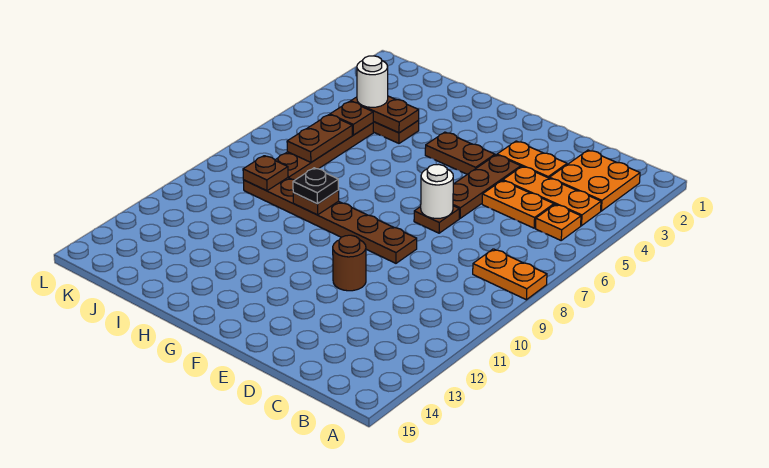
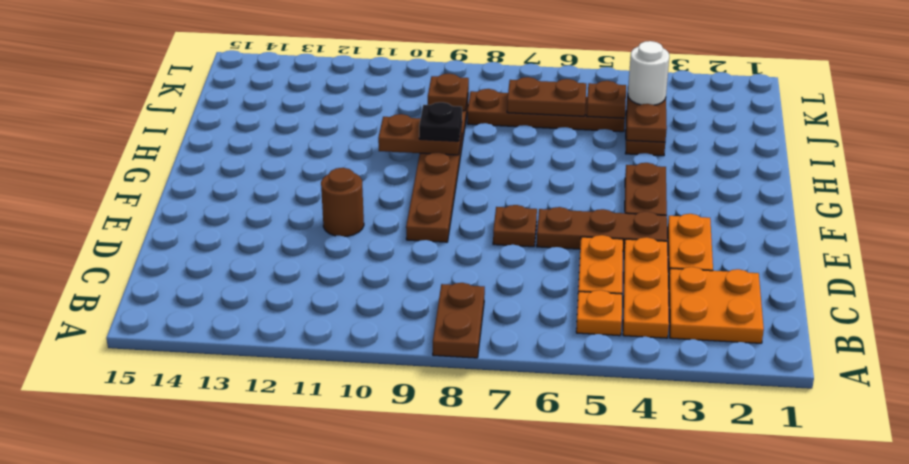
orange 1x2 plate [473,249,547,300] -> brown 1x2 plate [433,283,485,358]
white 1x1 round brick [421,164,453,218] -> none
brown 1x1 plate [293,191,339,215] -> brown 1x2 plate [378,114,462,155]

